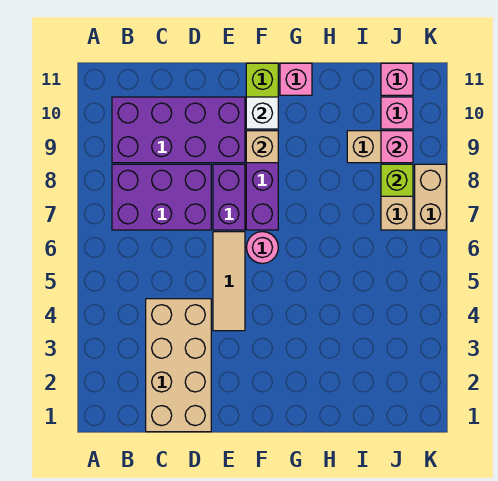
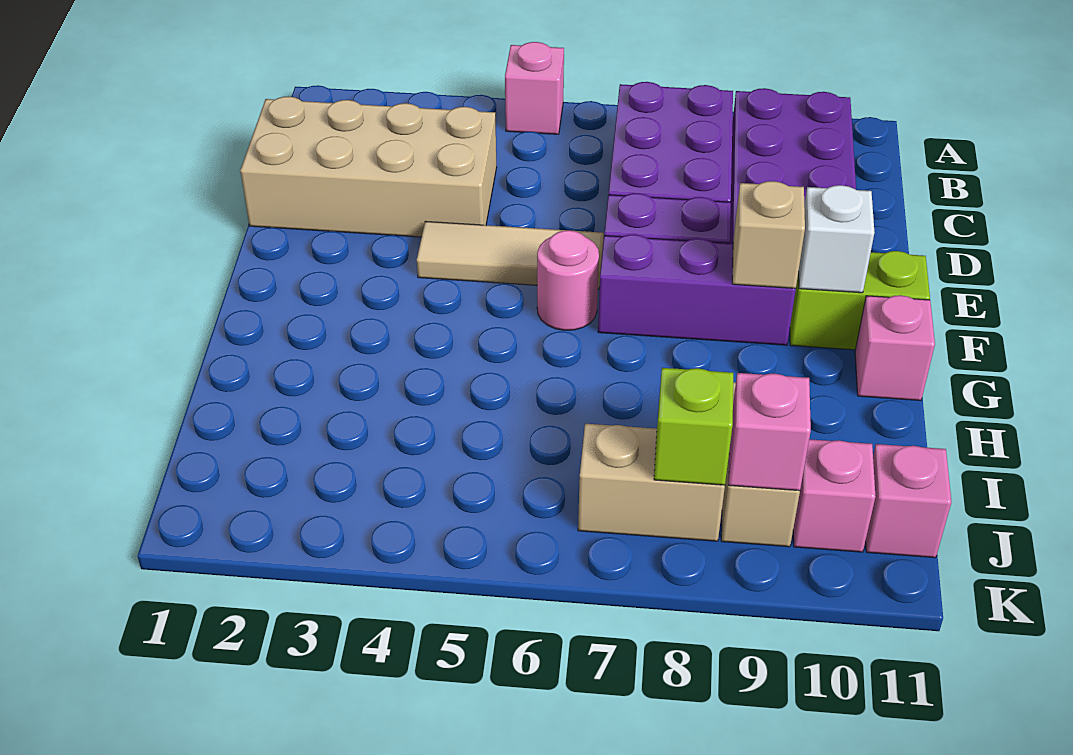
none -> pink 1x1 brick [505,42,564,134]
tan 1x2 brick [415,164,446,230] -> none

